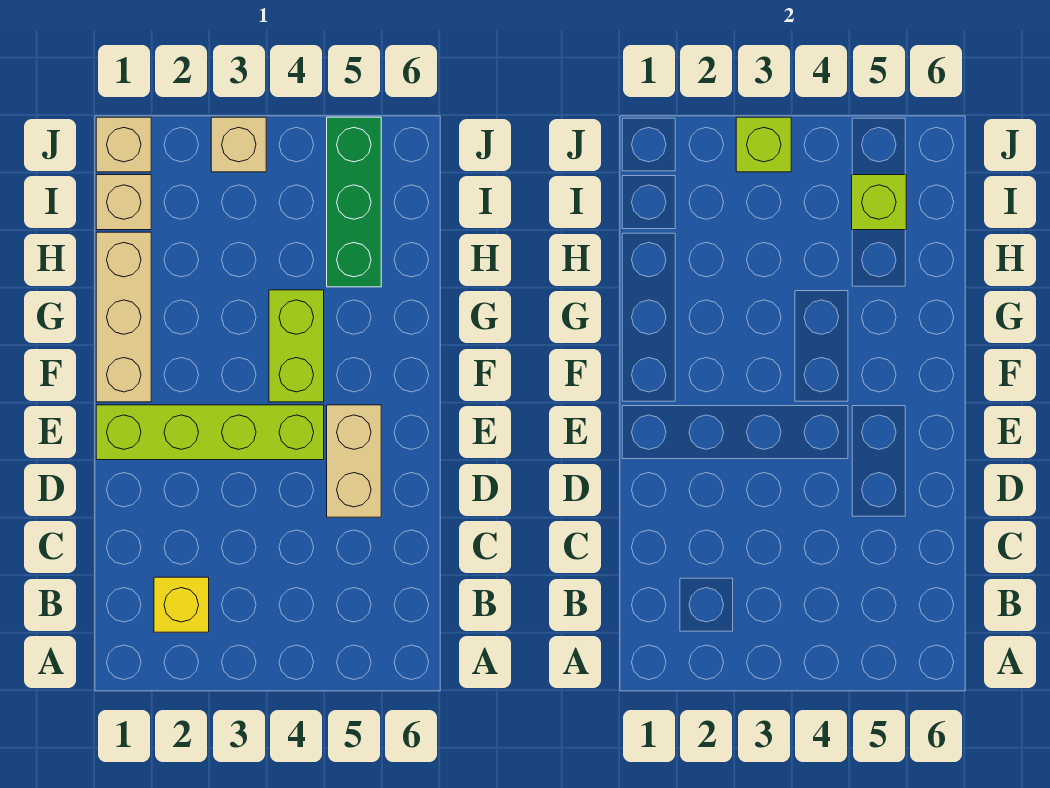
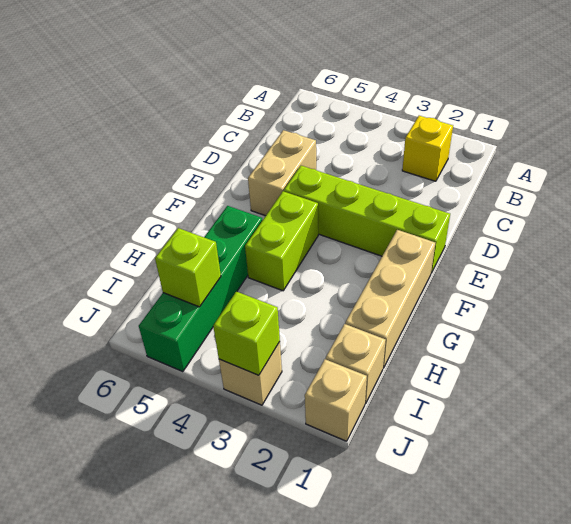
green 1x3 brick [327,117,381,287] -> green 1x4 brick [139,206,262,372]

